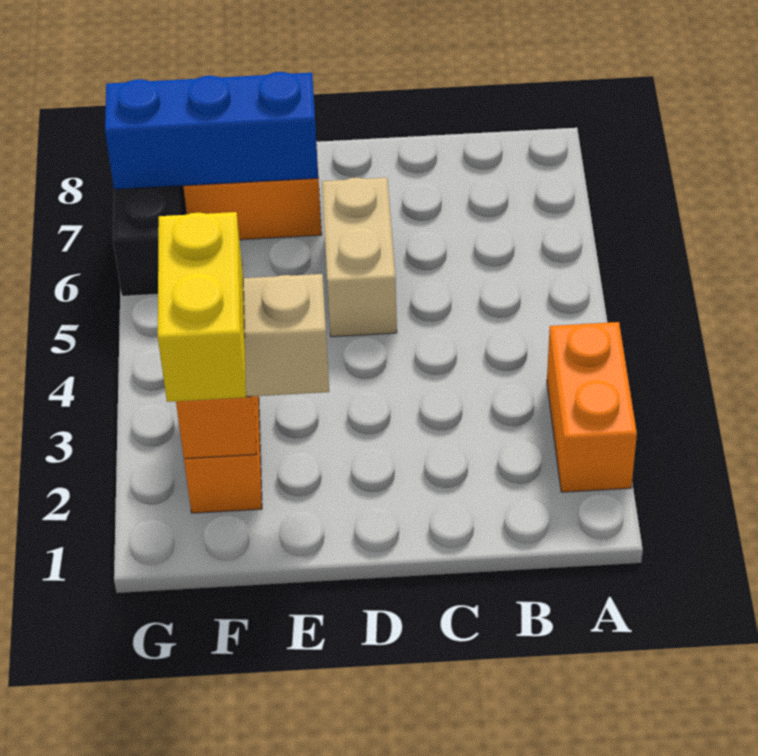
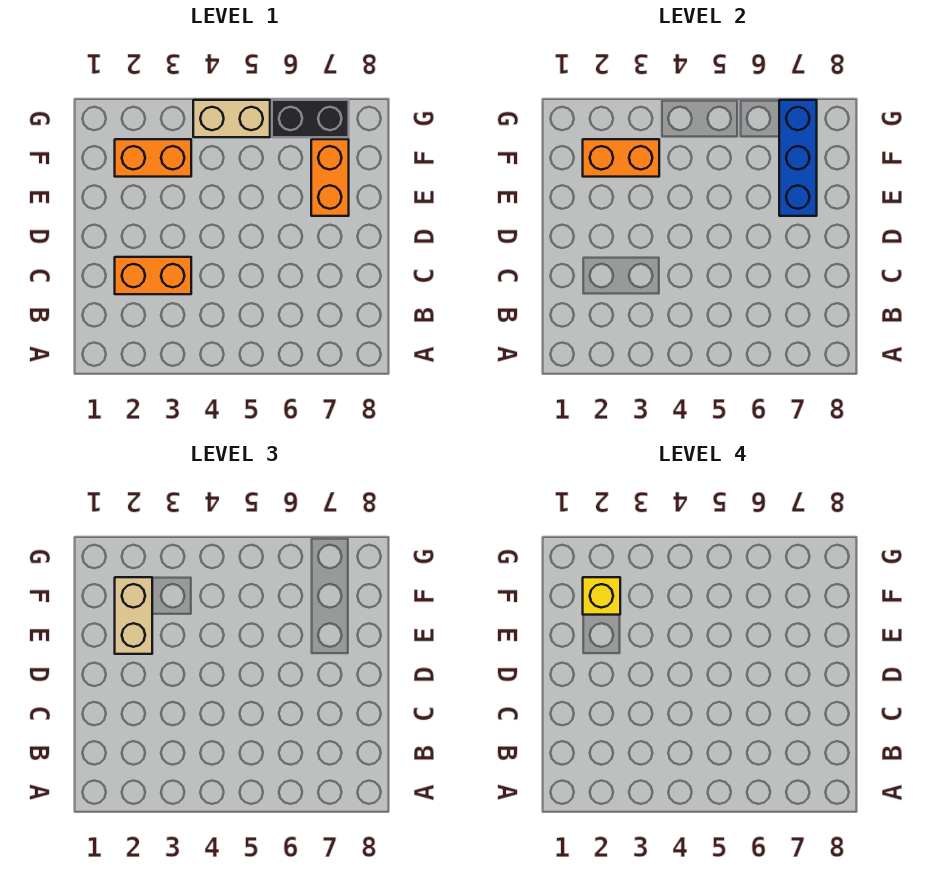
orange 1x2 brick [547,322,637,492] -> orange 1x2 brick moved to [115,257,191,294]
tan 1x2 brick [322,178,397,337] -> tan 1x2 brick moved to [193,100,270,137]
yellow 1x2 brick [158,212,246,402] -> yellow 1x1 brick [583,577,620,615]

